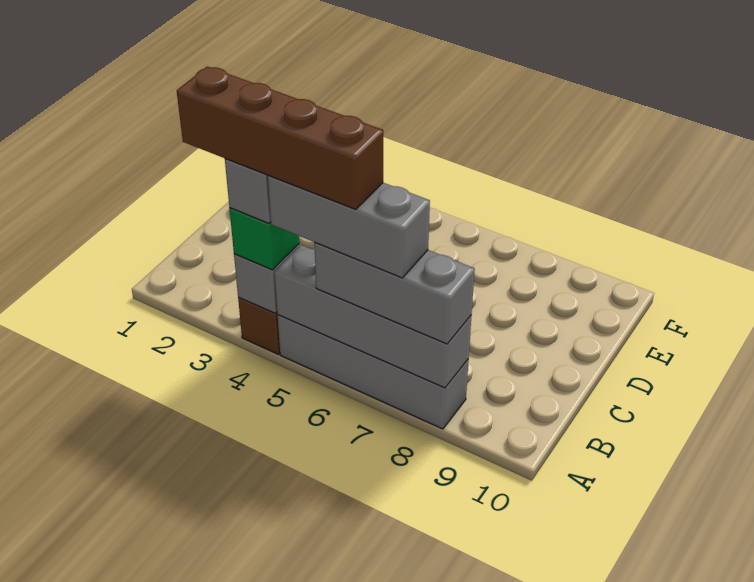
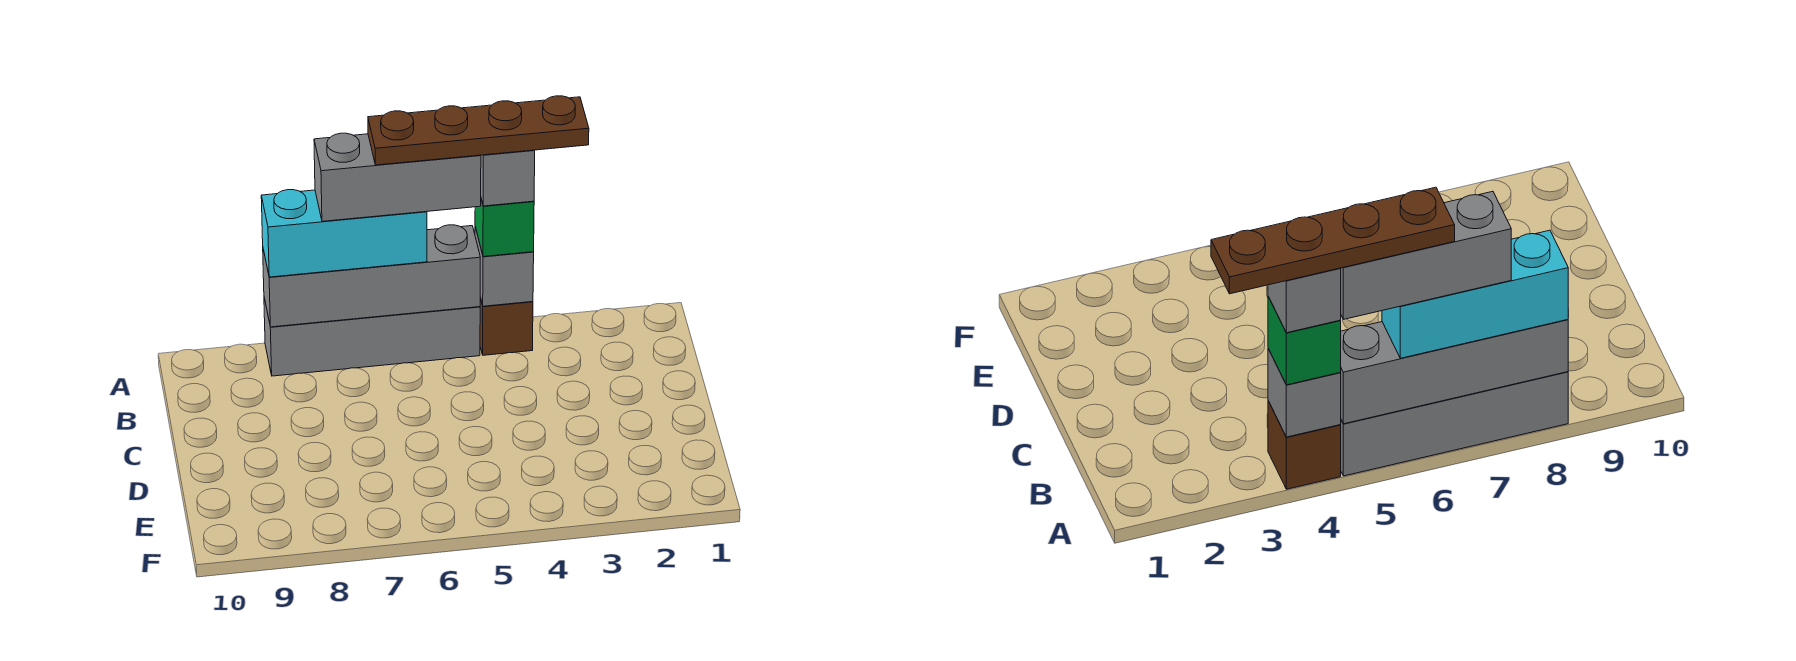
brown 1x4 brick [177,66,383,209] -> brown 1x4 plate [368,96,589,165]
grey 1x3 brick [314,243,475,344] -> cyan 1x3 brick [261,190,427,277]

